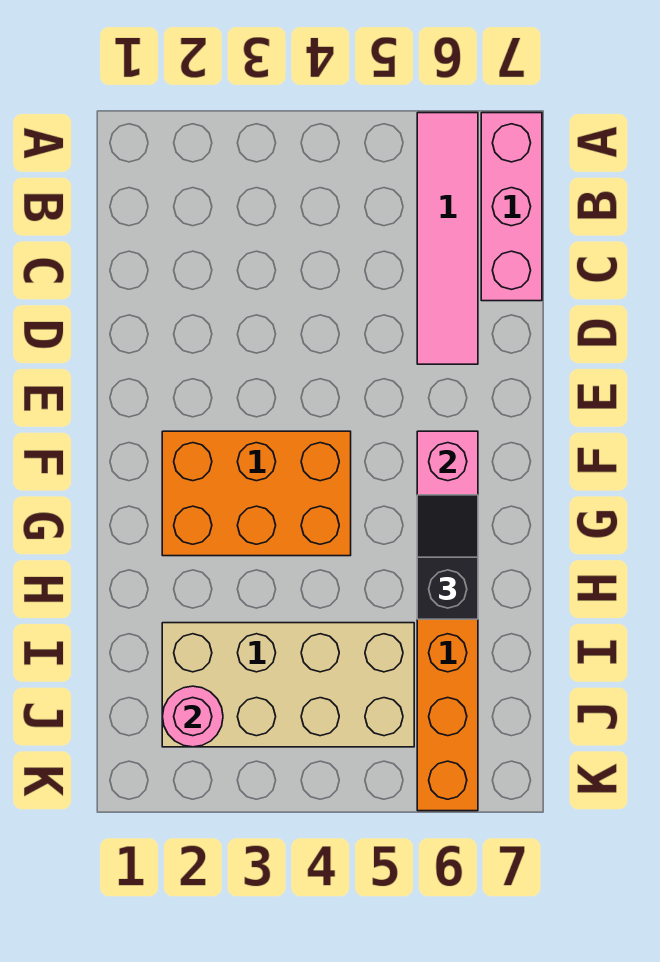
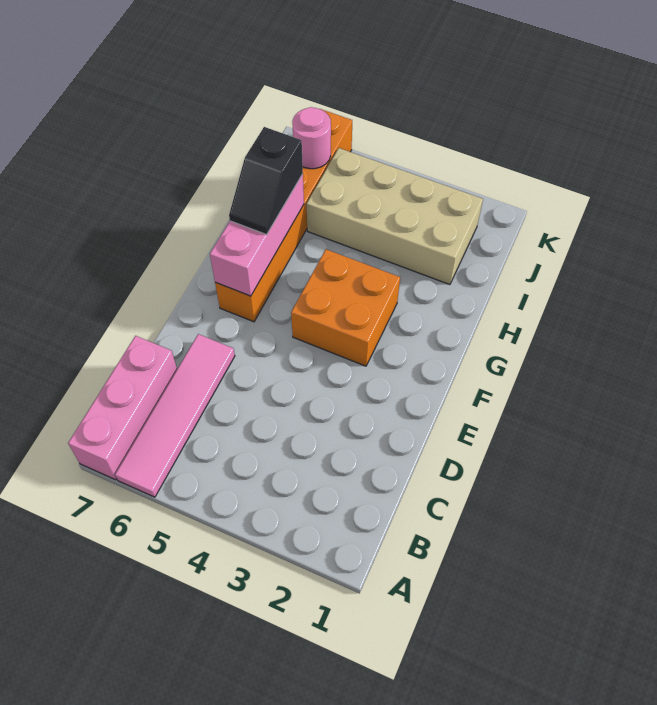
orange 2x3 brick [162,431,351,556] -> orange 2x2 brick [291,249,400,366]
pink 1x1 round brick [162,686,223,747] -> pink 1x1 round brick moved to [292,107,331,169]

